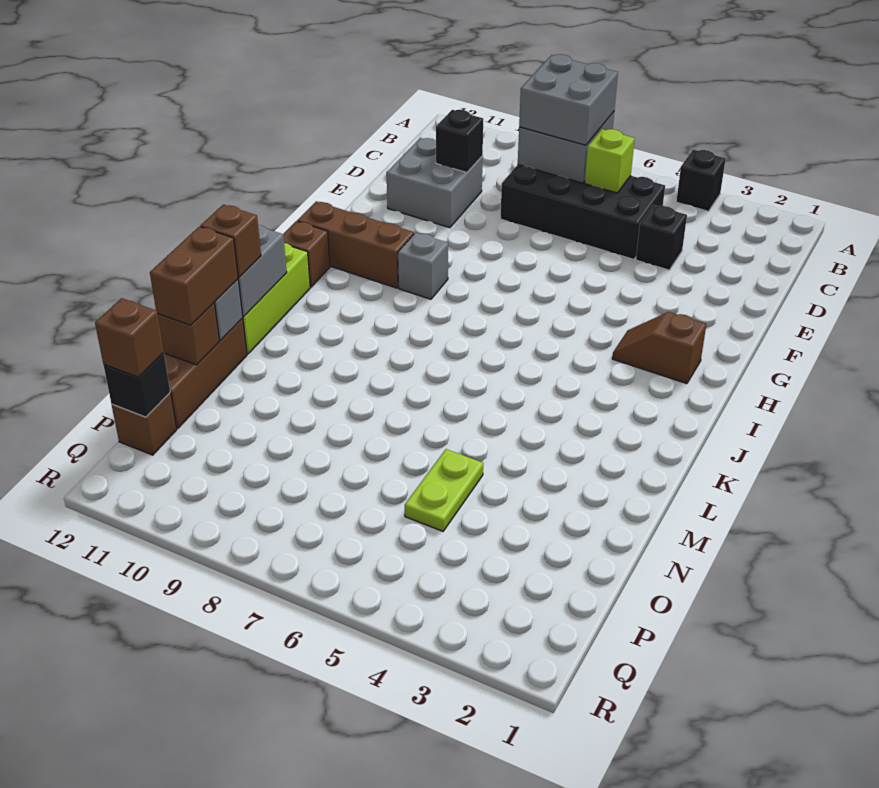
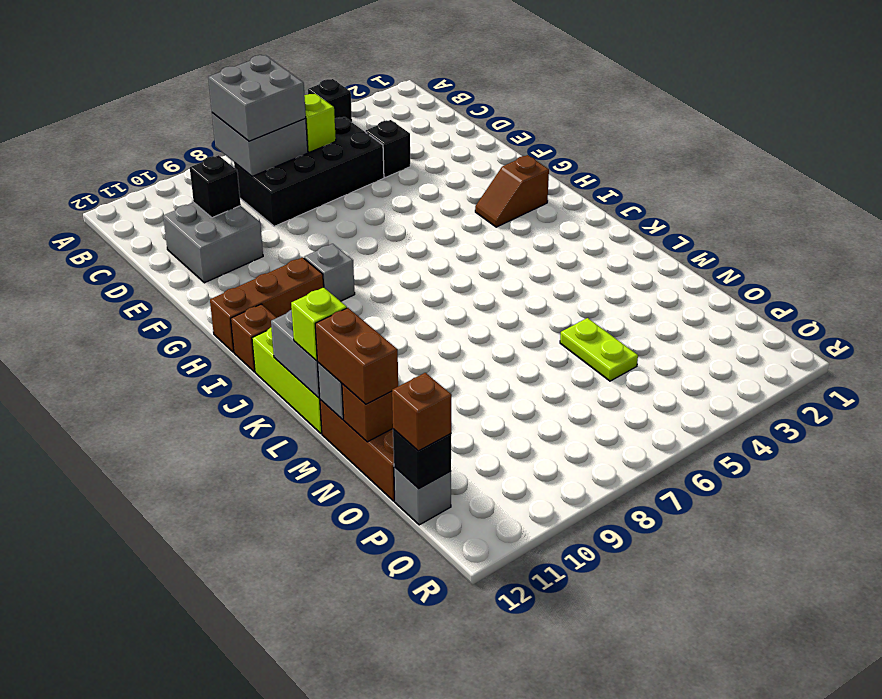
brown 1x1 brick [201,205,261,277] -> lime 1x1 brick [291,287,347,360]
brown 1x1 brick [112,393,177,455] -> grey 1x1 brick [394,467,451,525]

